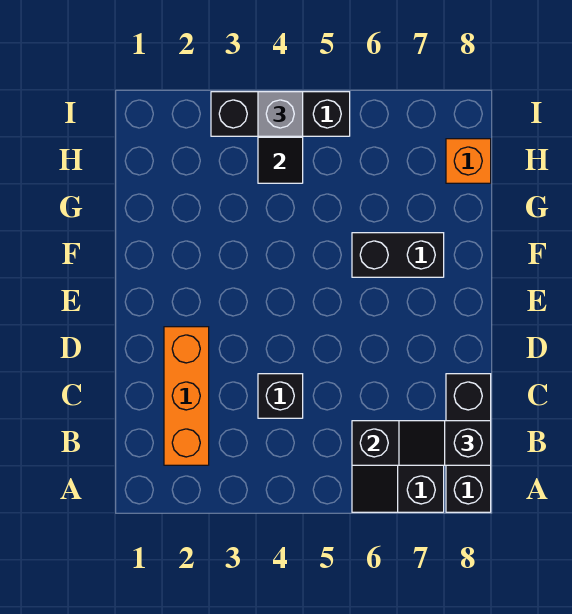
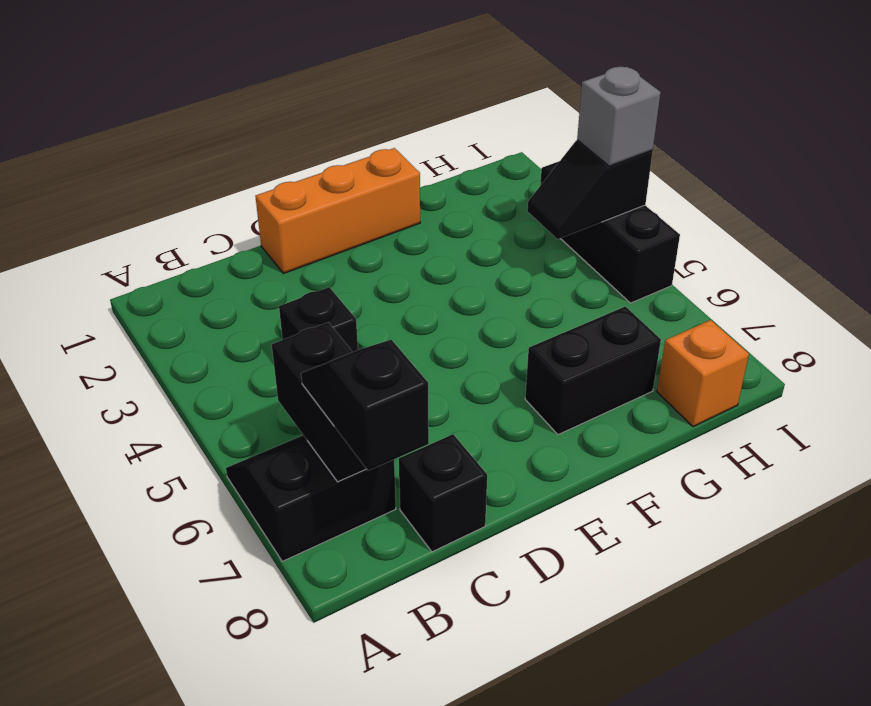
black 1x3 brick [446,374,491,512] -> black 1x1 brick [399,434,487,552]
orange 1x3 brick [164,327,209,465] -> orange 1x3 brick moved to [255,148,420,274]
black 1x2 brick [352,233,444,277] -> black 1x2 brick turned to [525,306,661,435]

